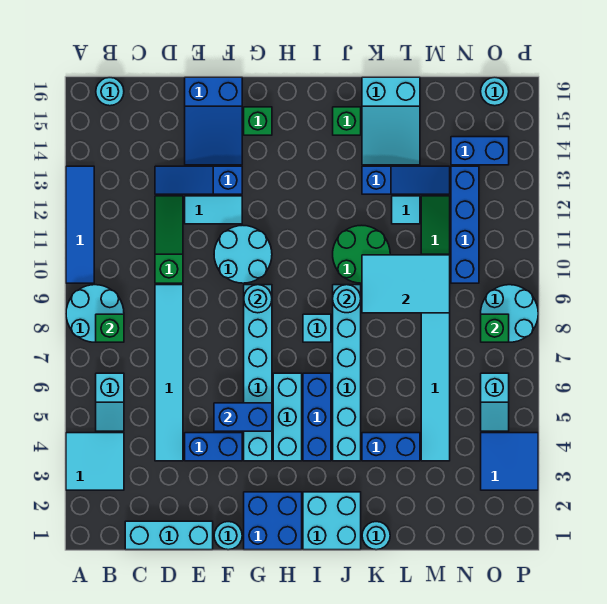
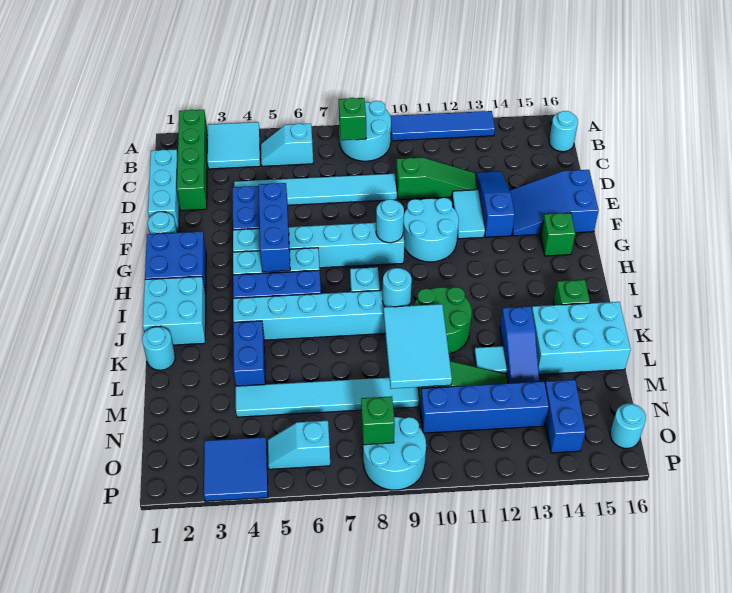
none -> green 1x4 brick [177,110,208,211]
blue 1x2 brick [214,403,272,431] -> blue 1x3 brick [259,183,290,272]
cyan 2x3 slope [362,77,420,165] -> cyan 2x3 brick [532,302,631,374]

